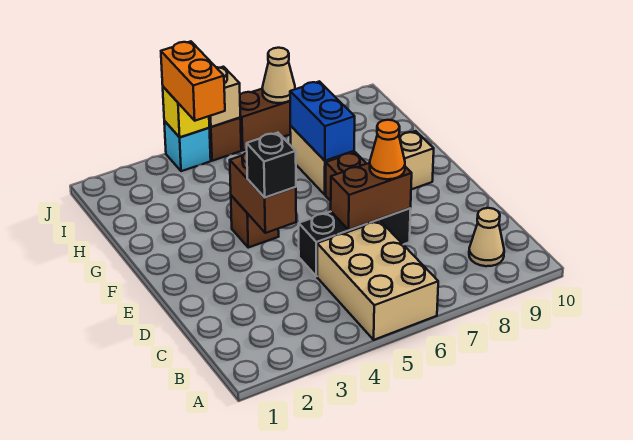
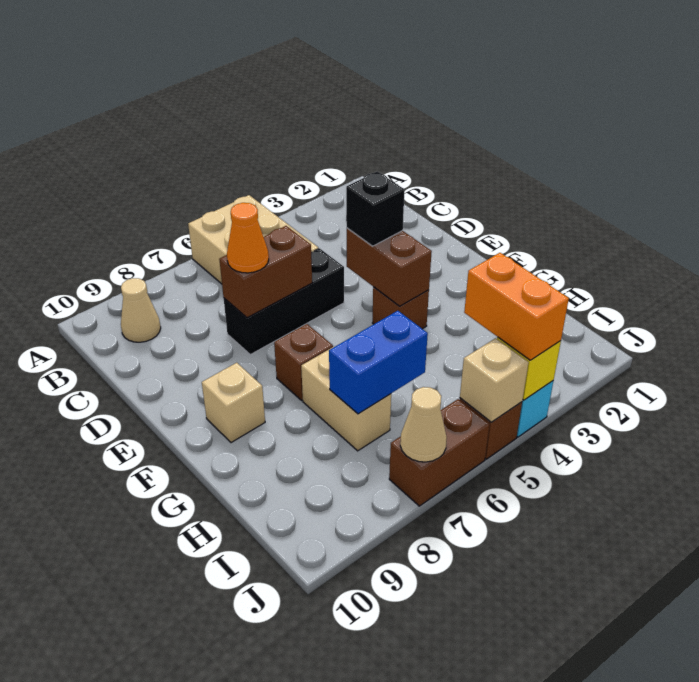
blue 1x2 brick [290,81,355,161] -> blue 1x2 brick turned to [329,311,428,414]

